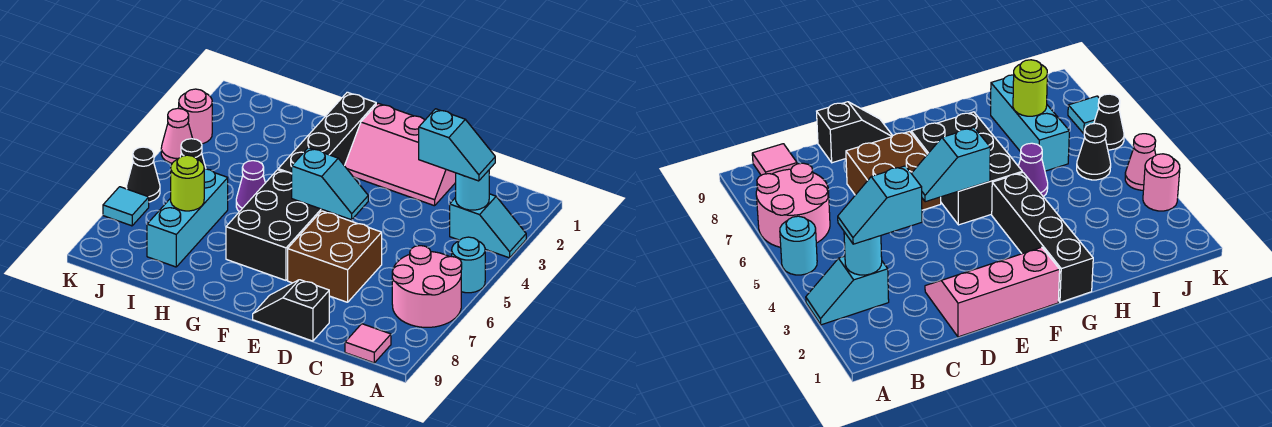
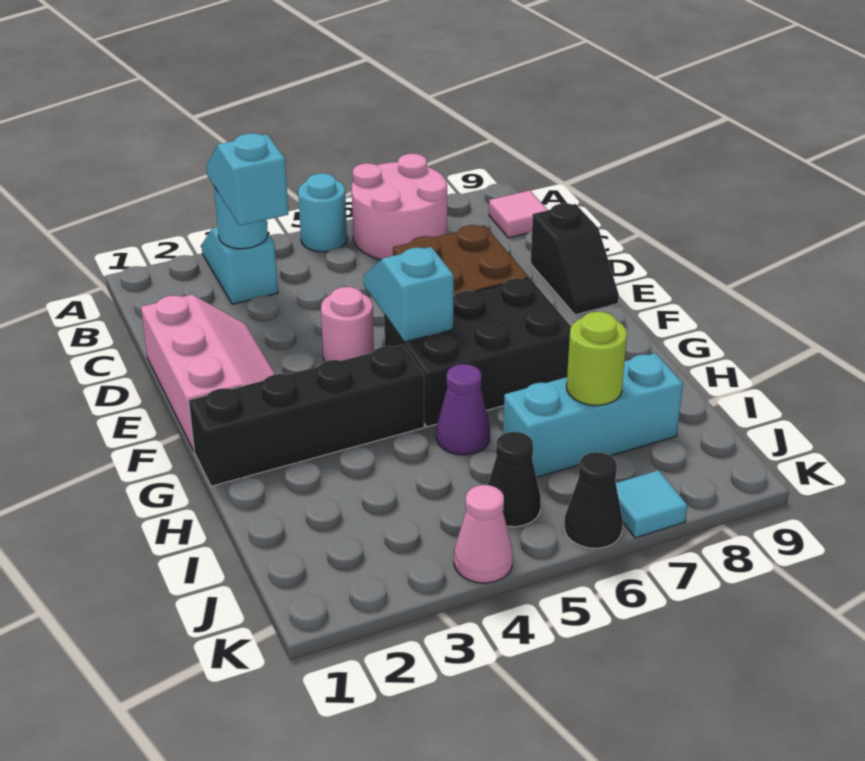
pink 1x1 round brick [179,89,212,144] -> pink 1x1 round brick moved to [321,287,374,362]

